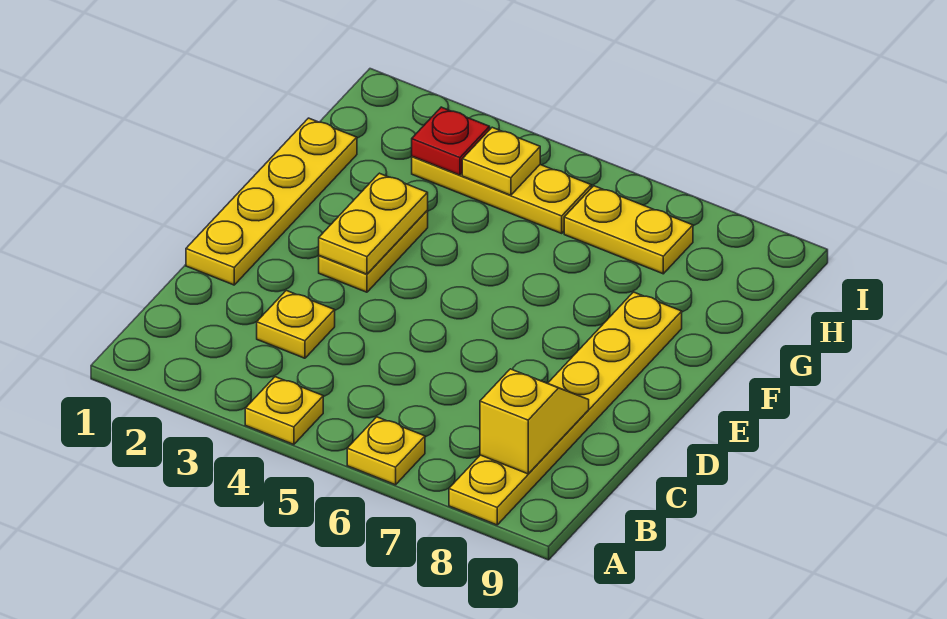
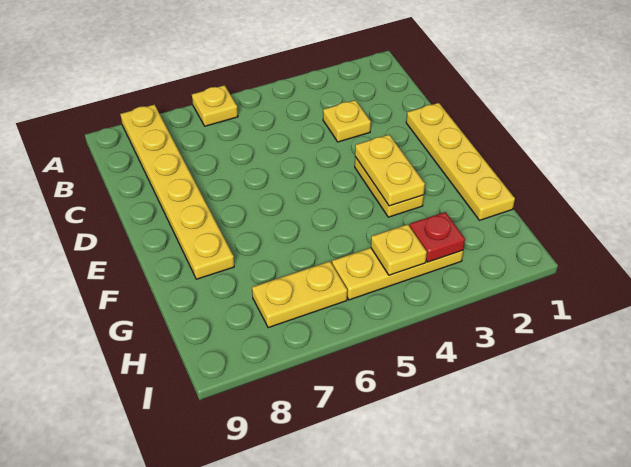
yellow 1x1 plate [245,377,323,445] -> none
yellow 1x2 slope [480,369,589,474] -> none

